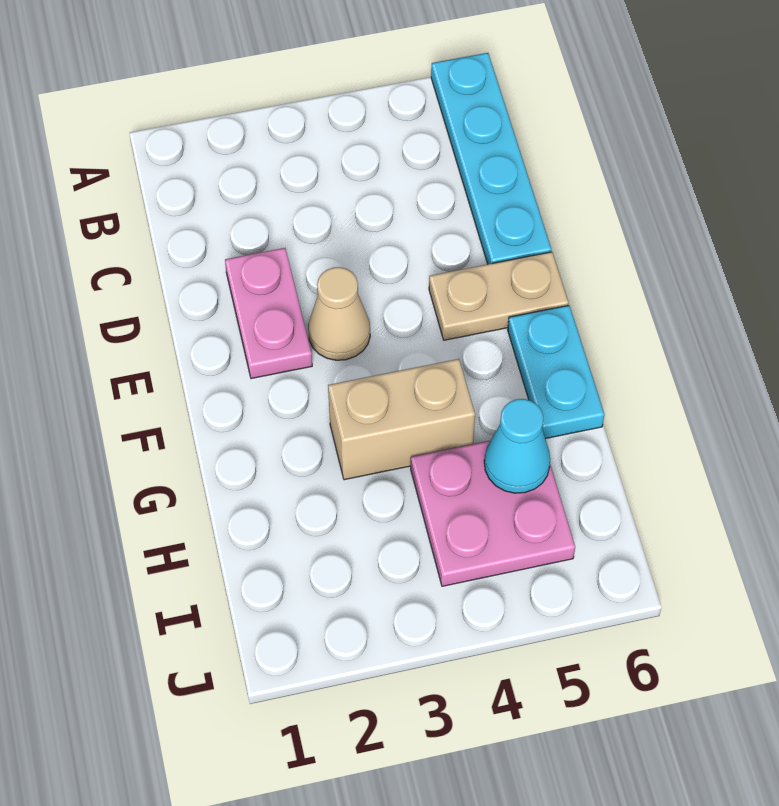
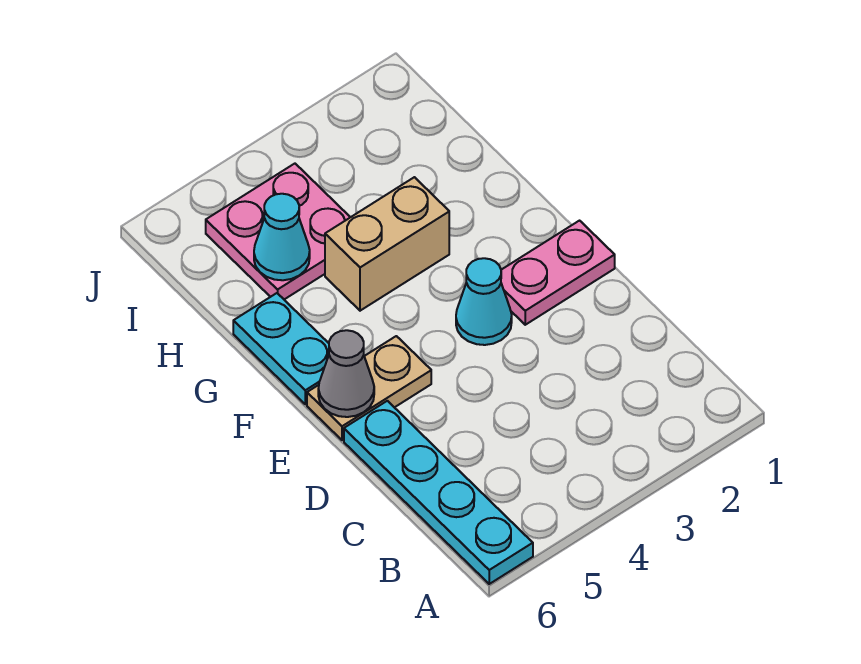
pink 1x2 plate [225,248,312,379] -> pink 1x2 plate turned to [501,221,615,325]
tan 1x1 cone [308,267,370,360] -> cyan 1x1 cone [456,258,512,345]
none -> grey 1x1 cone [318,330,374,417]

